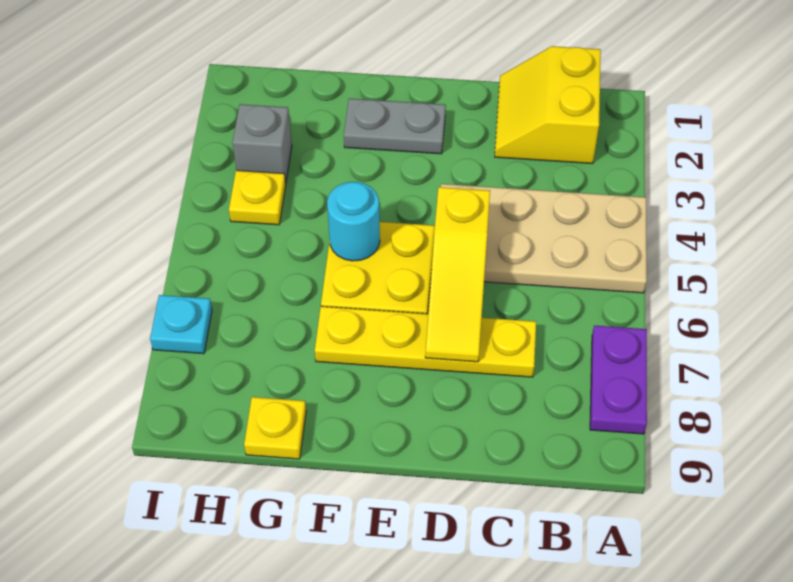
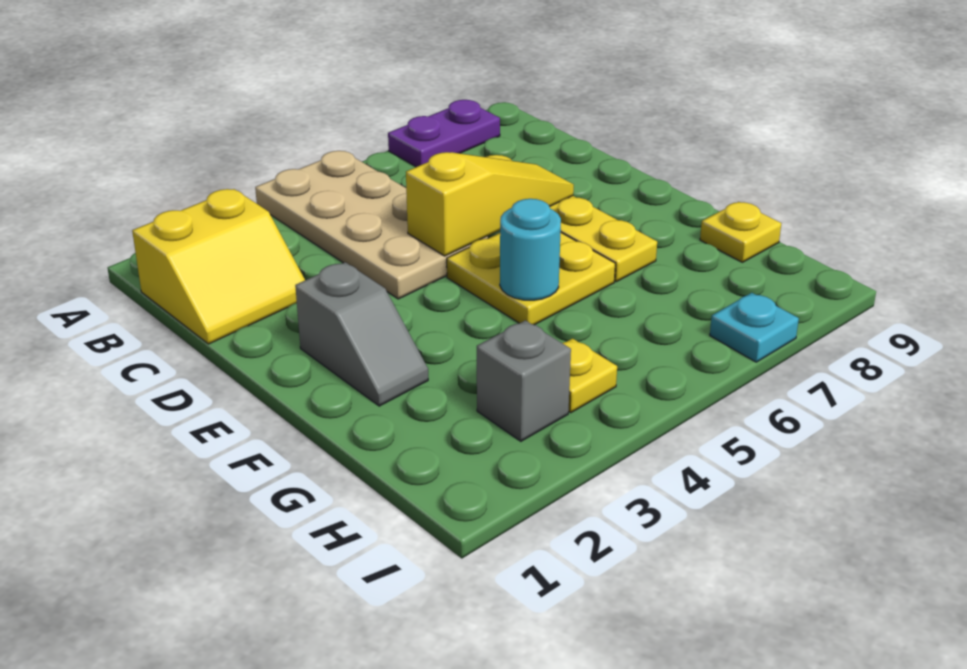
grey 1x2 plate [344,99,446,154] -> grey 1x2 slope [295,262,428,406]

